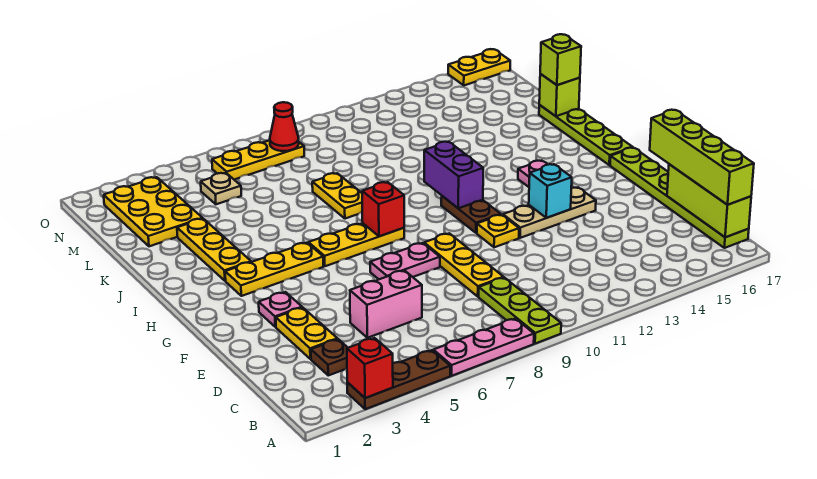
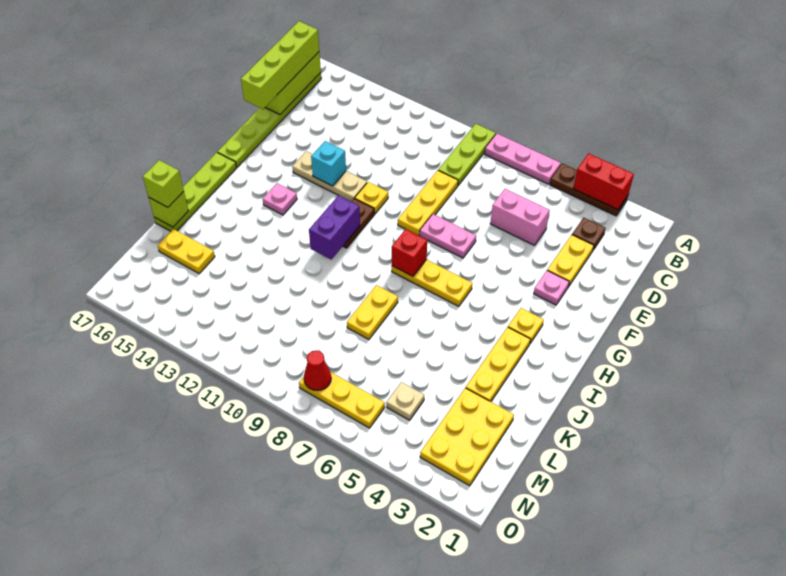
red 1x1 brick [347,338,393,398] -> red 1x2 brick [573,153,634,210]
yellow 1x3 plate [225,243,324,296] -> yellow 1x1 plate [508,308,544,343]
yellow 1x2 plate [448,49,510,85] -> yellow 1x2 plate moved to [158,229,215,273]

